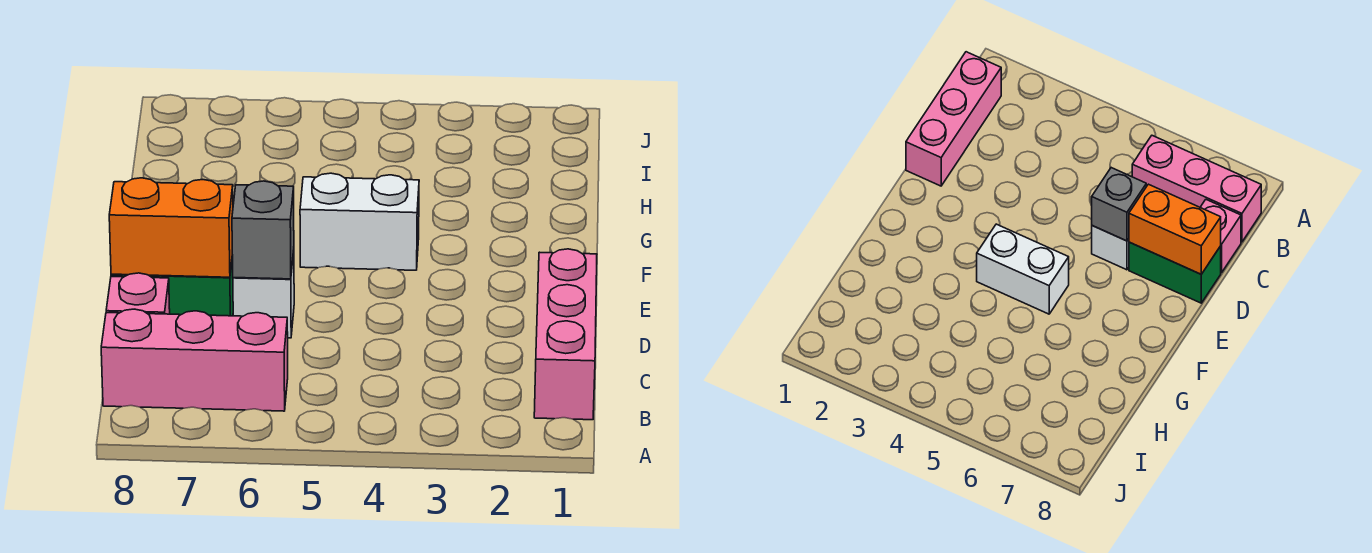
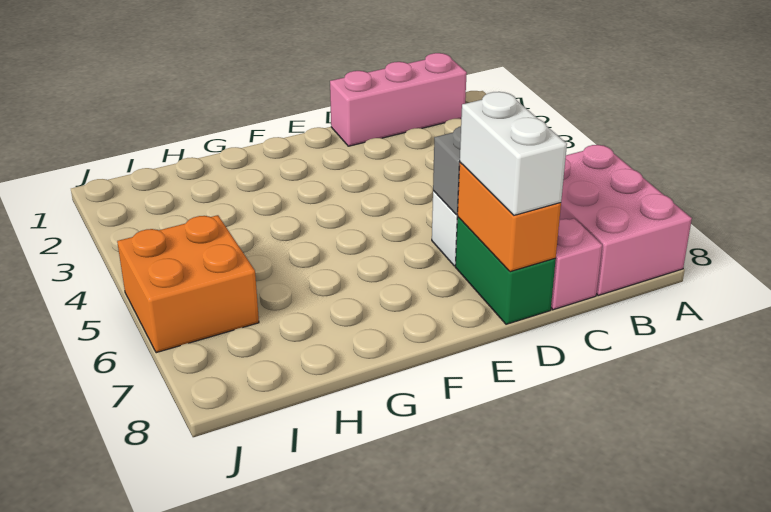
pink 1x3 brick [101,309,288,411] -> pink 2x3 brick [560,145,692,295]
white 1x2 brick [300,173,419,270] -> white 1x2 brick moved to [460,92,567,215]
none -> orange 2x2 brick [117,215,259,353]

